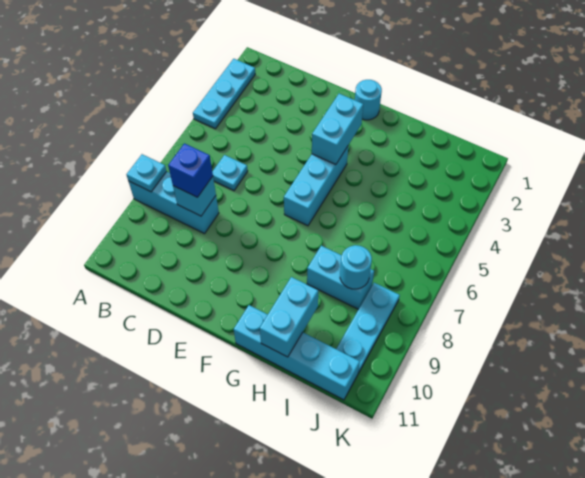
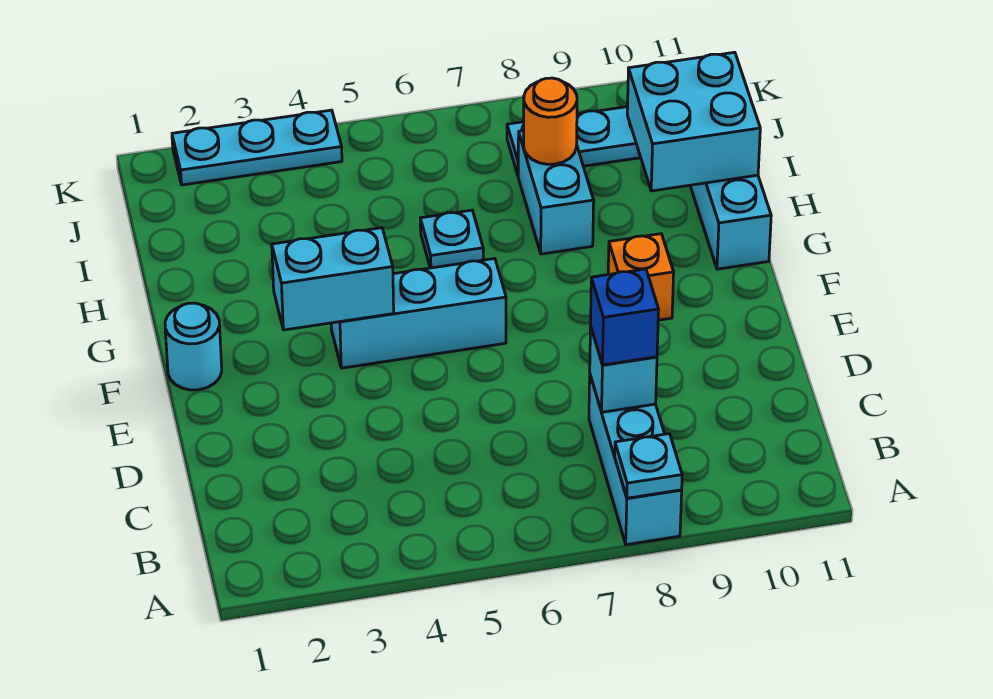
cyan 1x3 plate [193,59,255,129] -> cyan 1x3 plate moved to [172,110,342,185]
cyan 1x1 plate [212,155,248,191] -> cyan 1x1 plate moved to [420,210,483,268]
none -> orange 1x1 brick [608,234,674,320]
cyan 1x2 brick [260,277,318,357] -> cyan 2x2 brick [627,52,760,191]
cyan 1x1 round brick [340,245,372,289] -> orange 1x1 round brick [524,78,577,164]

